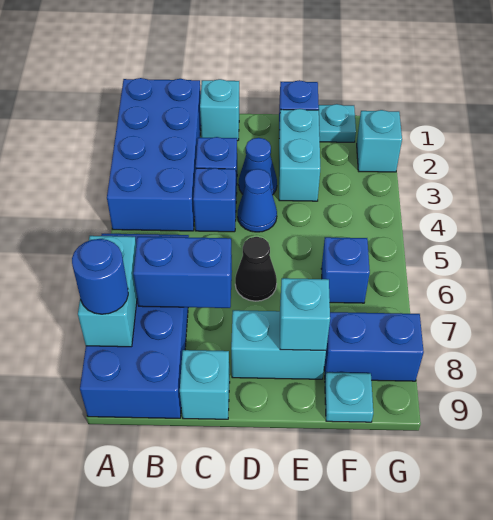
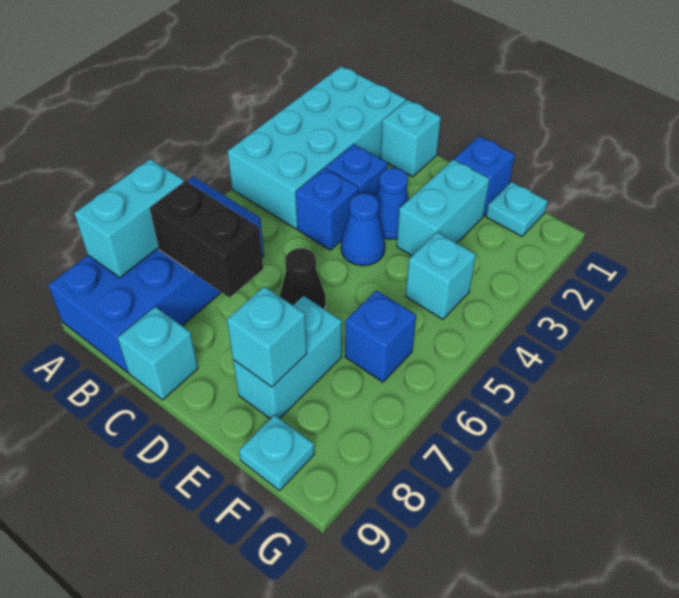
blue 2x4 brick [107,78,201,231] -> cyan 2x4 brick [228,66,406,229]
blue 1x1 round brick [72,239,128,314] -> none
blue 1x2 brick [133,237,232,308] -> black 1x2 brick [150,181,263,298]
cyan 1x2 brick [231,310,326,379] -> cyan 1x2 brick turned to [233,296,342,419]
blue 1x2 brick [324,312,424,381] -> none
cyan 1x1 brick [357,110,402,172] -> cyan 1x1 brick moved to [406,232,476,319]

